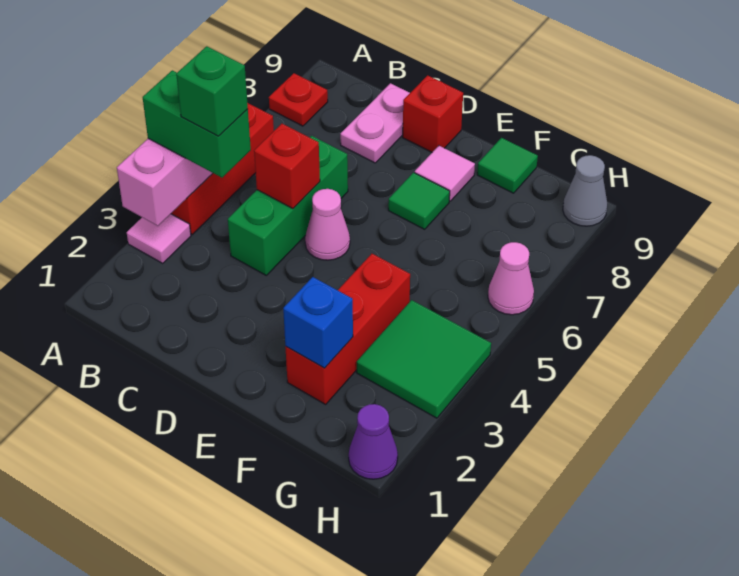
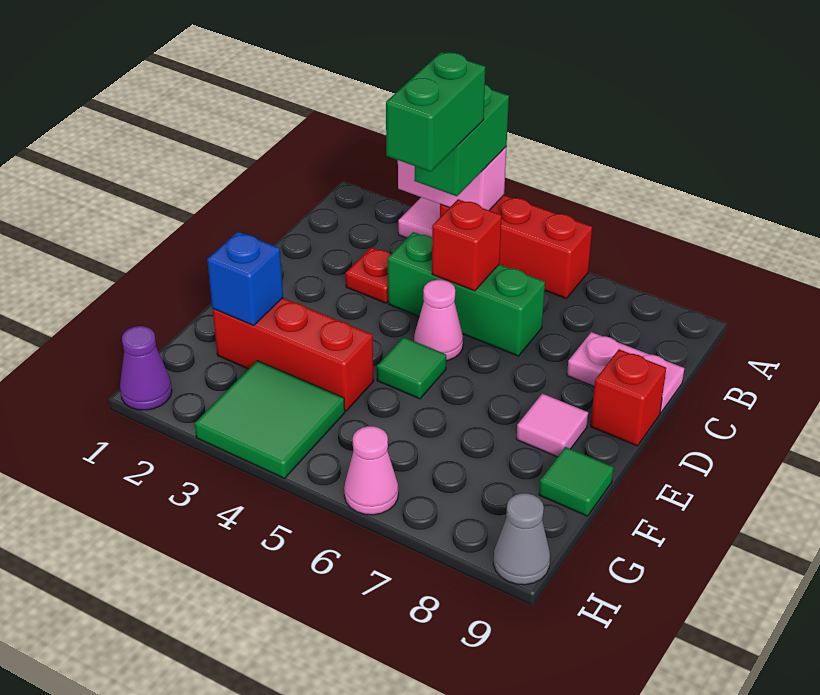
red 1x1 plate [269,73,328,126] -> red 1x1 plate moved to [346,247,391,303]
green 1x1 brick [176,46,248,136] -> green 1x2 brick [386,52,485,172]
green 1x1 tile [388,173,450,229] -> green 1x1 tile moved to [377,337,446,399]

